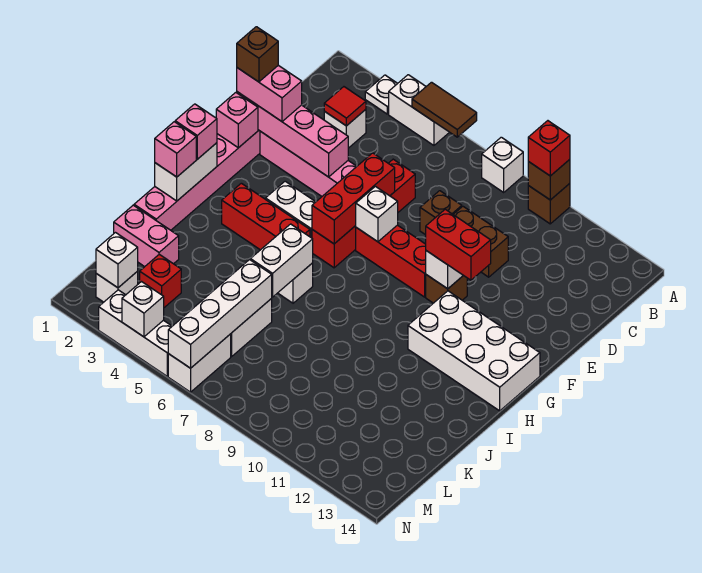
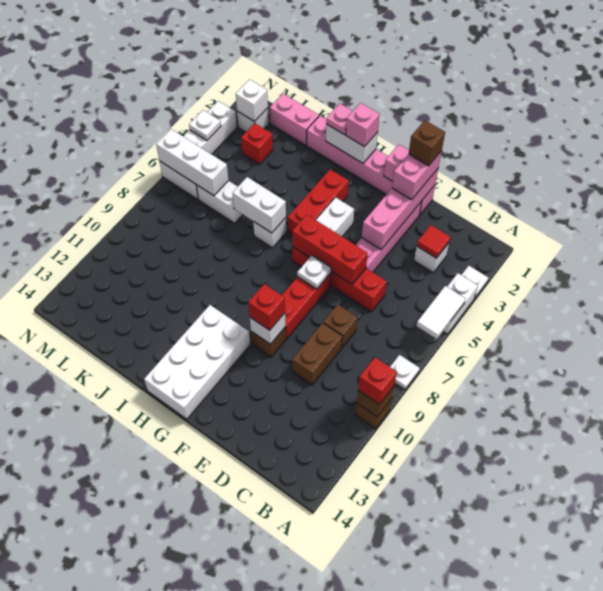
brown 1x2 tile [412,82,477,137] -> white 1x2 tile [416,286,466,339]
white 1x1 brick [482,137,523,192] -> white 1x1 plate [390,355,420,390]
white 1x1 brick [356,186,398,242] -> white 1x1 plate [297,256,331,289]
red 1x2 brick [426,209,491,280] -> red 1x1 brick [248,284,285,330]
pink 1x1 brick [155,122,196,177] -> pink 1x1 plate [326,104,352,135]
pink 1x2 brick [114,205,179,267] -> pink 1x2 brick turned to [270,94,319,145]
white 1x4 brick [168,260,272,368] -> white 1x3 brick [156,129,228,196]
white 1x1 brick [122,282,164,337] -> white 1x1 plate [189,110,221,140]

